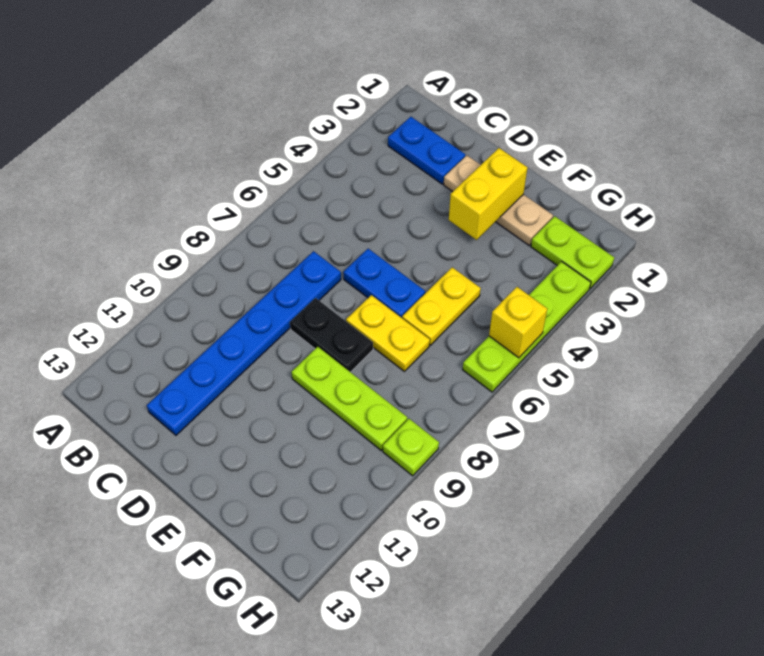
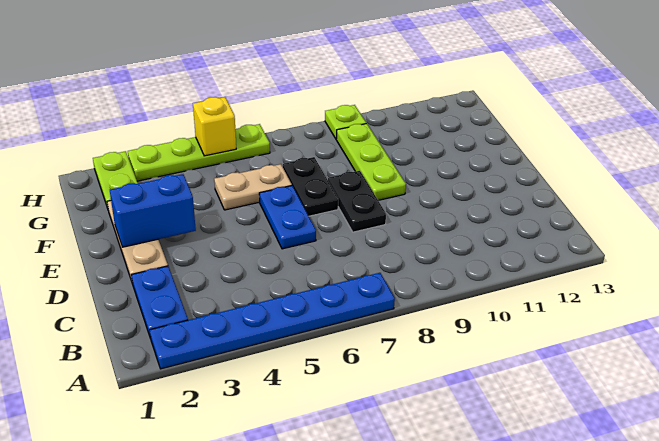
blue 1x6 plate [147,251,341,435] -> blue 1x6 plate moved to [150,273,395,369]
yellow 1x2 brick [449,148,528,240] -> blue 1x2 brick [110,174,196,247]
yellow 1x2 plate [346,295,430,371] -> black 1x2 plate [283,157,338,216]
yellow 1x2 plate [402,267,481,345] -> tan 1x2 plate [214,164,292,210]

